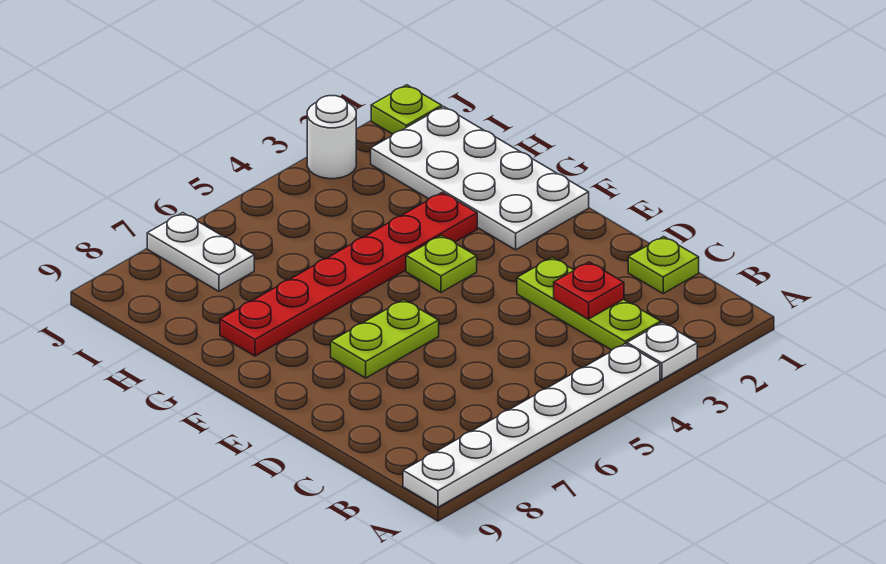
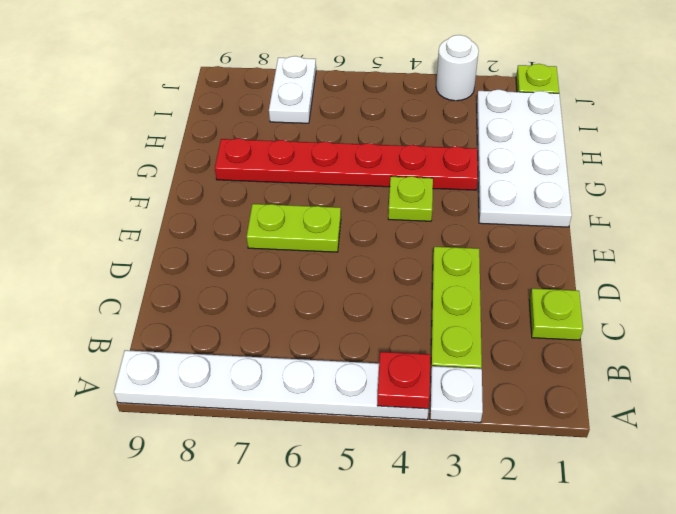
red 1x1 plate [554,262,624,319] -> red 1x1 plate moved to [377,352,430,409]

